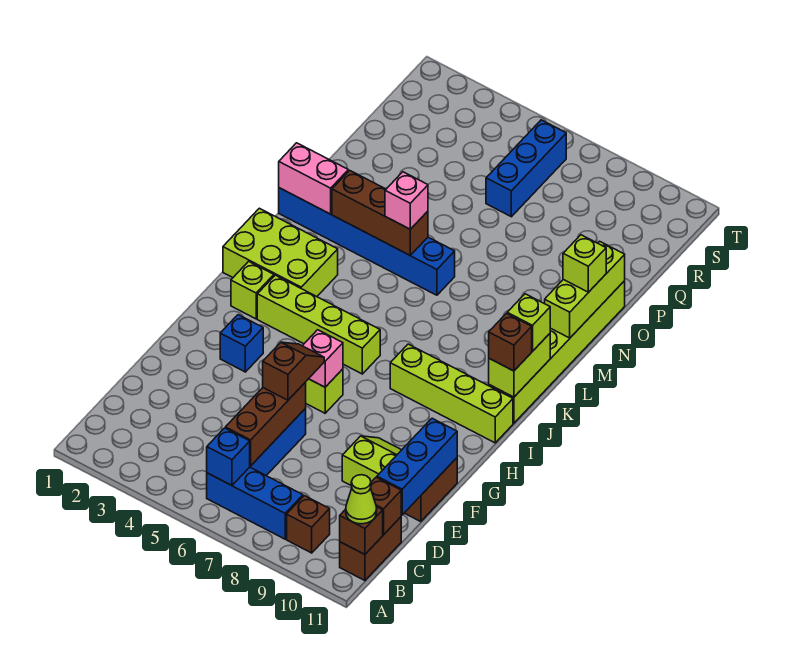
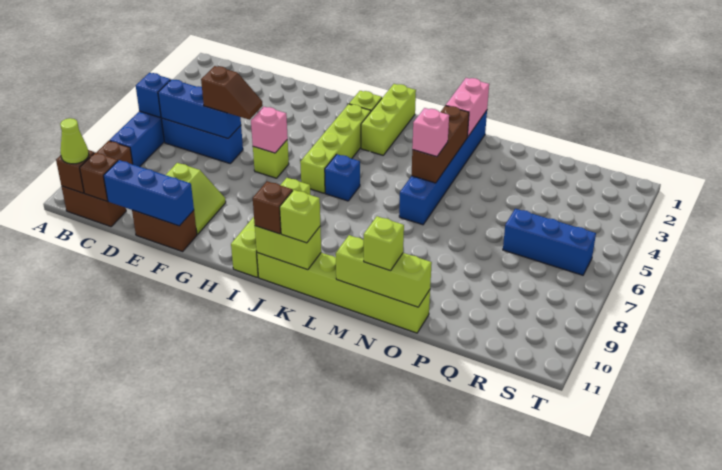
brown 1x3 brick [225,382,306,466] -> blue 1x3 brick [158,79,241,138]
blue 1x1 brick [220,315,263,372] -> blue 1x1 brick moved to [325,154,360,201]
lime 2x3 brick [223,208,338,297] -> lime 1x3 brick [361,84,416,155]

